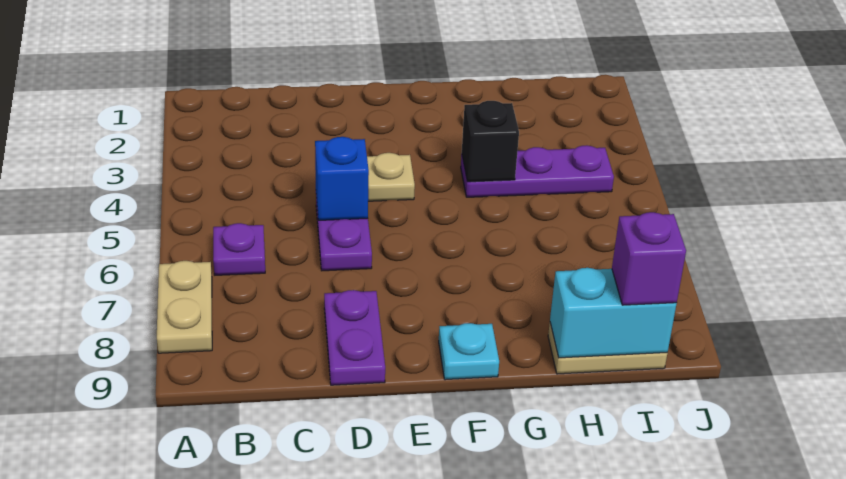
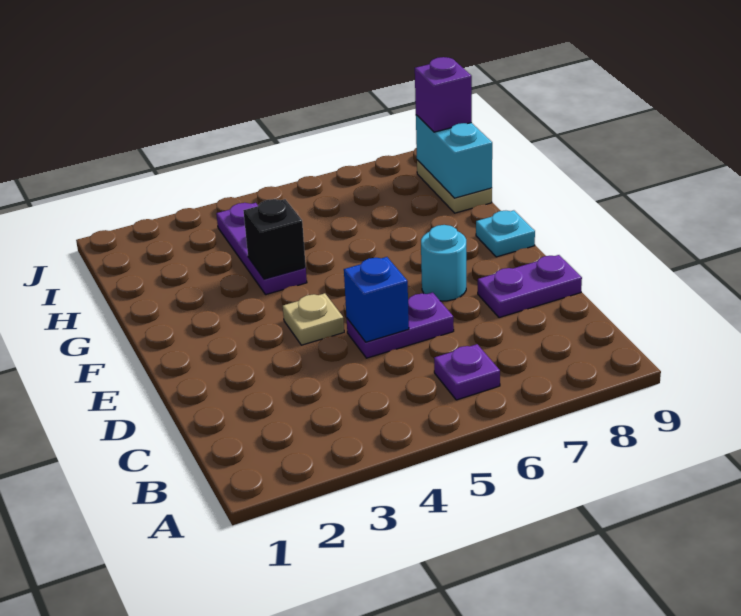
tan 1x2 plate [157,261,212,353] -> none
none -> cyan 1x1 round brick [421,225,466,301]

